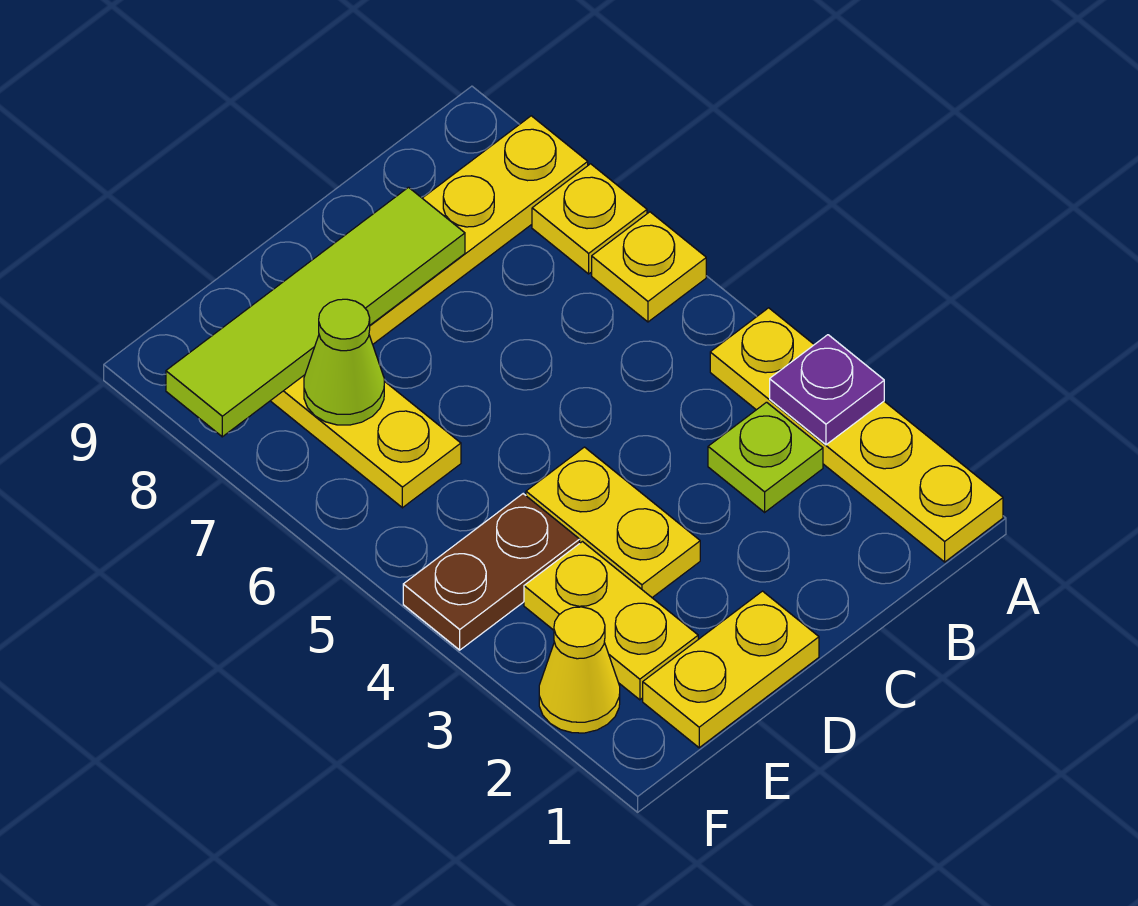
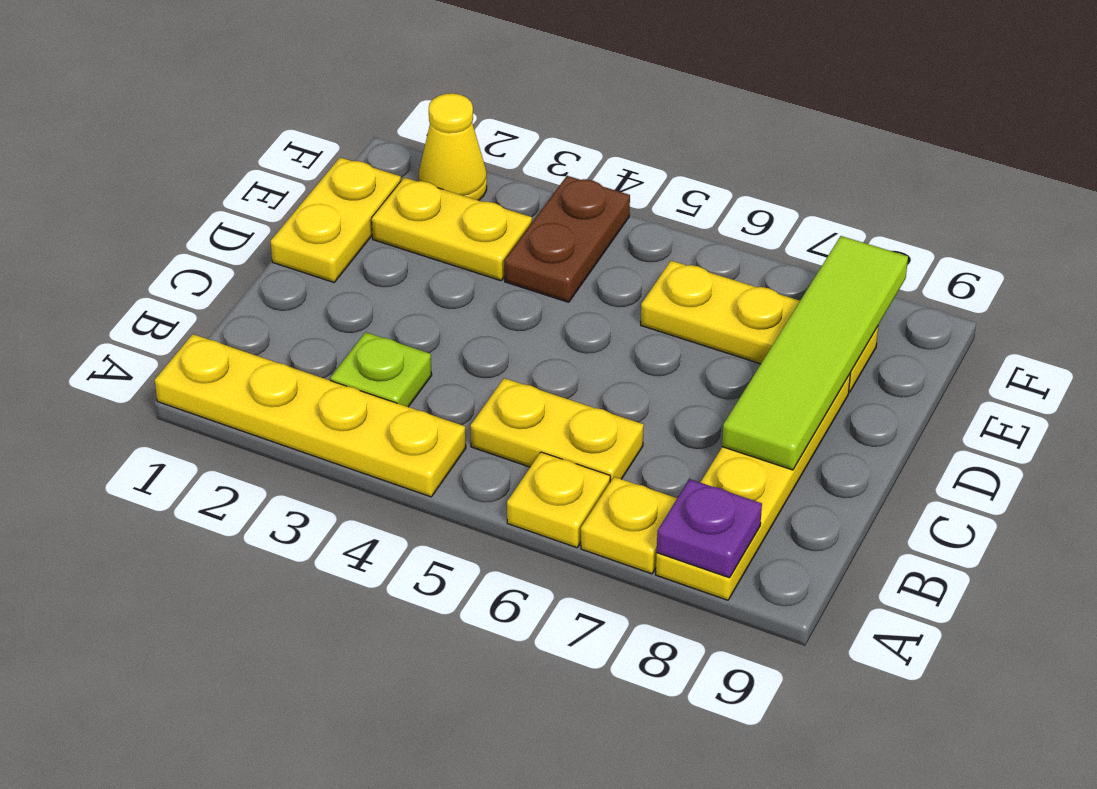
purple 1x1 plate [770,335,884,445] -> purple 1x1 plate moved to [657,479,762,578]
yellow 1x2 plate [526,447,700,598] -> yellow 1x2 plate moved to [470,378,644,482]
lime 1x1 cone [304,299,384,425] -> none

